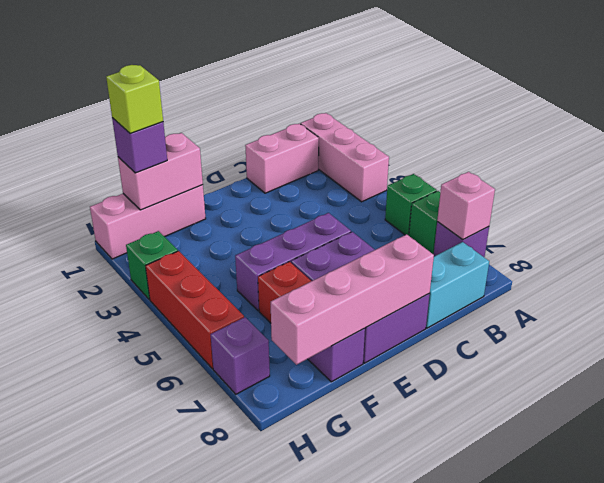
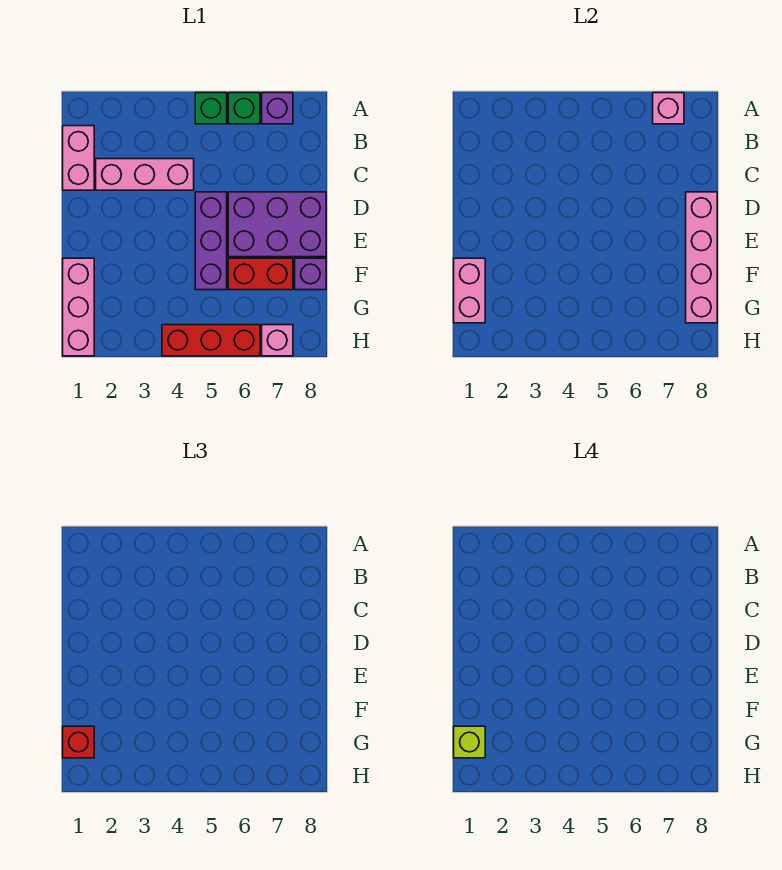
pink 1x3 brick [301,113,389,202] -> pink 1x3 brick moved to [96,159,194,190]
cyan 1x2 brick [426,242,489,328] -> none
purple 1x1 brick [112,118,167,173] -> red 1x1 brick [63,726,94,758]
green 1x1 brick [126,231,178,300] -> none
purple 1x1 brick [211,317,270,394] -> pink 1x1 brick [262,325,293,356]

